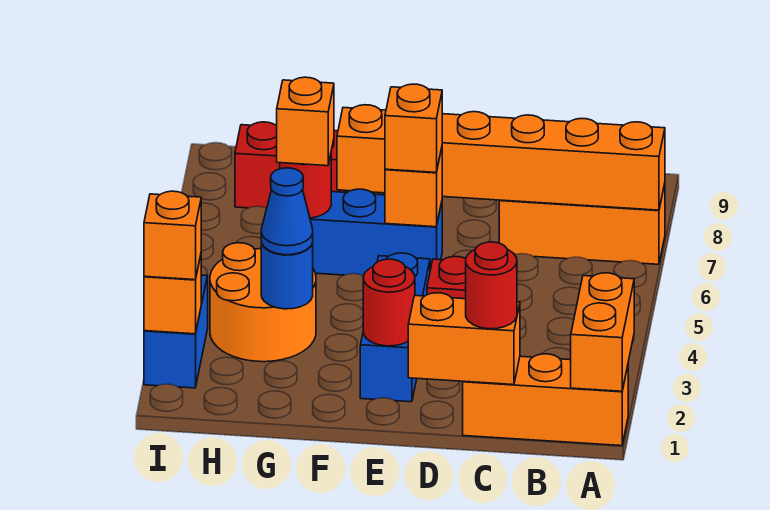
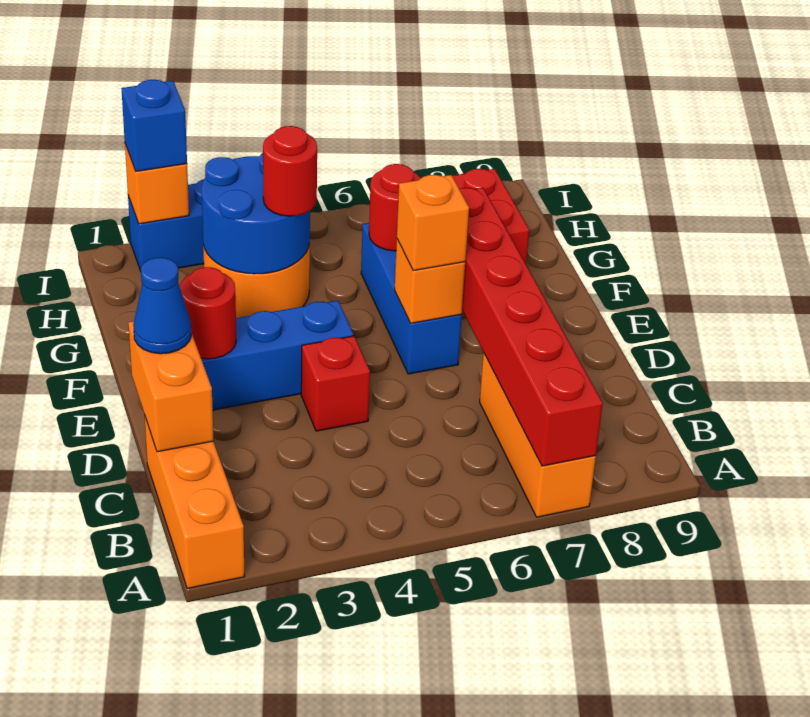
orange 1x2 brick [571,273,634,391] -> none
orange 1x6 brick [337,105,665,210] -> red 1x6 brick [459,188,603,466]
red 1x1 round brick [466,242,517,329] -> red 1x1 round brick moved to [263,126,317,216]
blue 1x1 round brick [261,242,313,309] -> blue 2x2 round brick [202,153,310,274]
blue 1x1 cone [261,168,313,255] -> blue 1x1 cone moved to [133,258,191,354]
orange 1x1 brick [277,77,334,166] -> none
orange 1x1 brick [144,191,201,280] -> blue 1x1 brick [121,80,187,171]

